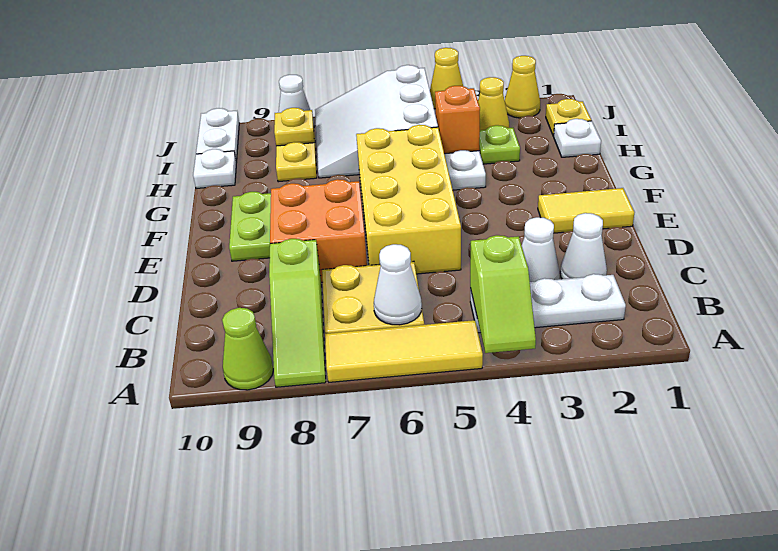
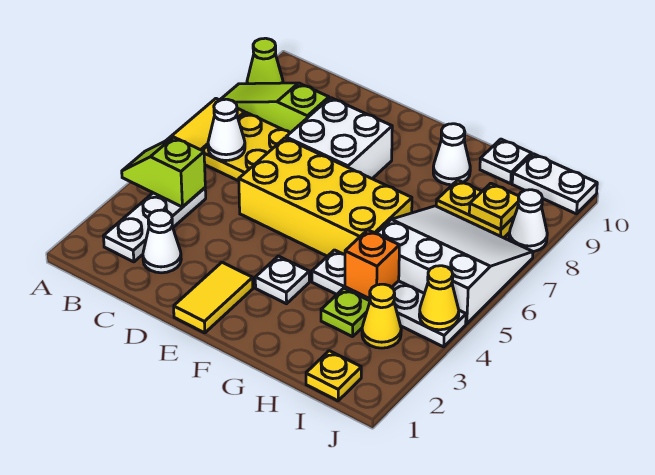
white 1x1 cone [522,217,559,282] -> white 1x1 cone moved to [433,124,470,185]
orange 2x2 brick [270,179,367,282] -> white 2x2 brick [286,98,392,179]
lime 1x2 plate [229,192,271,261] -> none
white 1x1 plate [554,119,601,157] -> white 1x1 plate moved to [255,256,309,304]
yellow 1x1 cone [505,56,540,118] -> none

